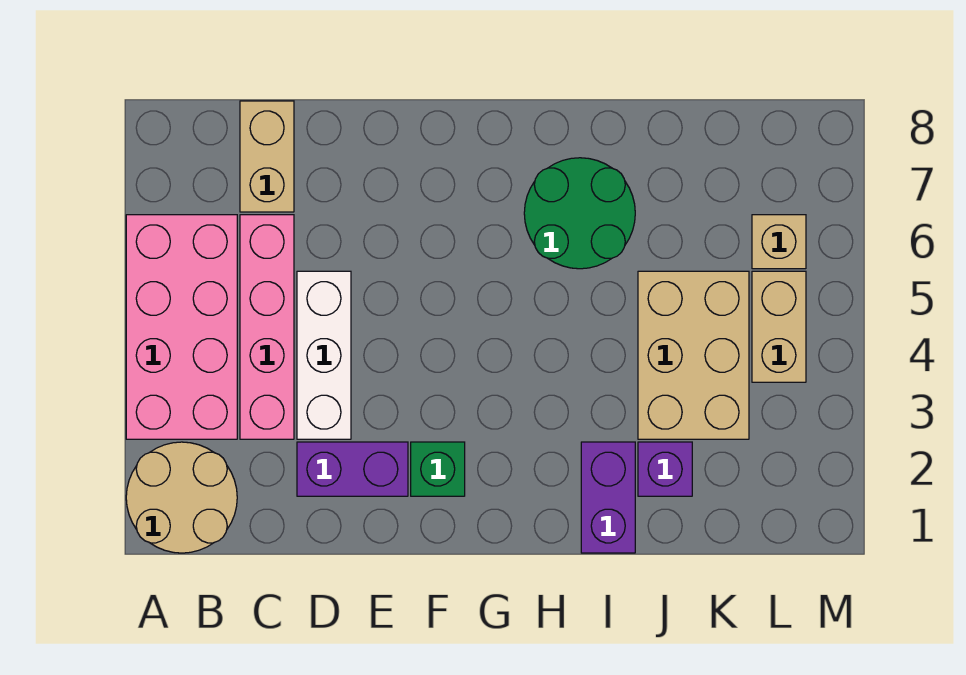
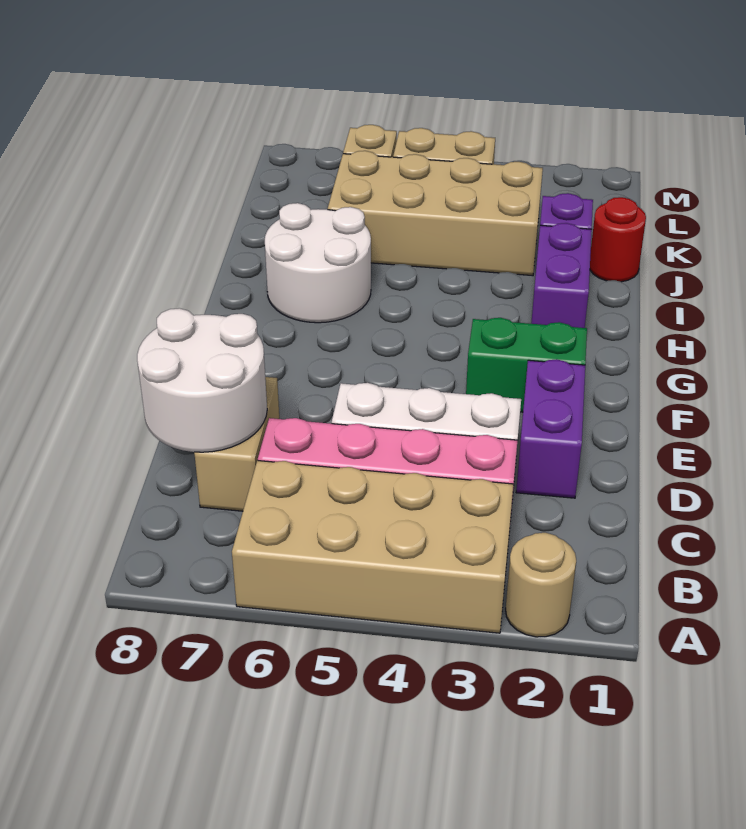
tan 2x2 round brick [126,442,237,553] -> tan 1x1 round brick [506,533,576,637]
pink 2x4 brick [126,215,237,439] -> tan 2x4 brick [232,461,513,633]
tan 1x2 brick [240,101,294,212] -> tan 1x2 brick turned to [194,377,279,511]
none -> white 2x2 round brick [137,308,267,452]
green 1x1 brick [411,442,465,496] -> green 1x2 brick [466,318,587,412]
green 2x2 round brick [524,158,635,269] -> white 2x2 round brick [265,203,371,323]
purple 1x2 brick [581,442,635,553] -> purple 1x2 brick turned to [531,223,592,328]
none -> red 1x1 round brick [590,197,646,282]
tan 2x3 brick [638,271,749,439] -> tan 2x4 brick [328,151,543,276]

